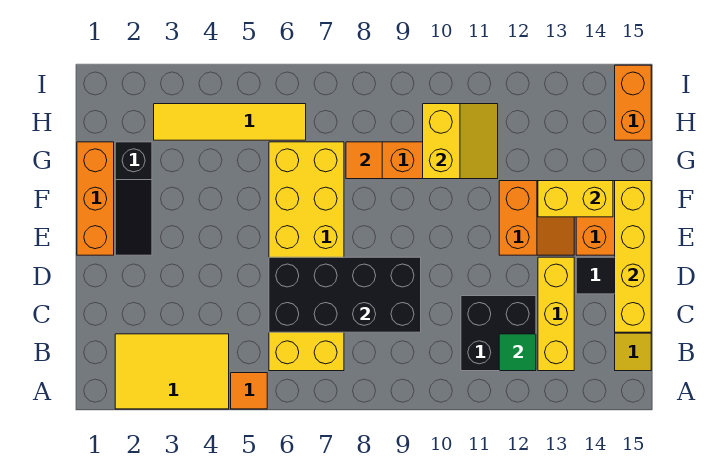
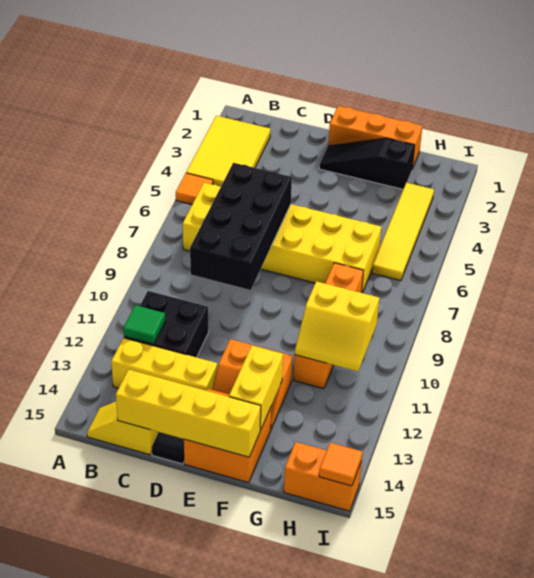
orange 1x1 tile [346,142,382,179] -> orange 1x1 tile moved to [319,443,362,486]

